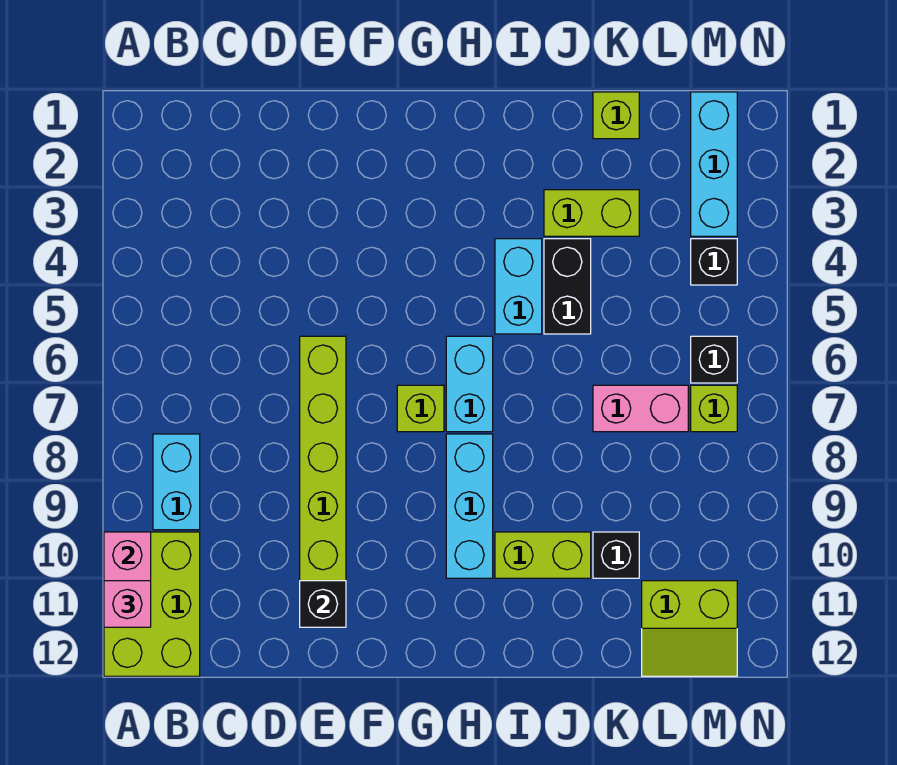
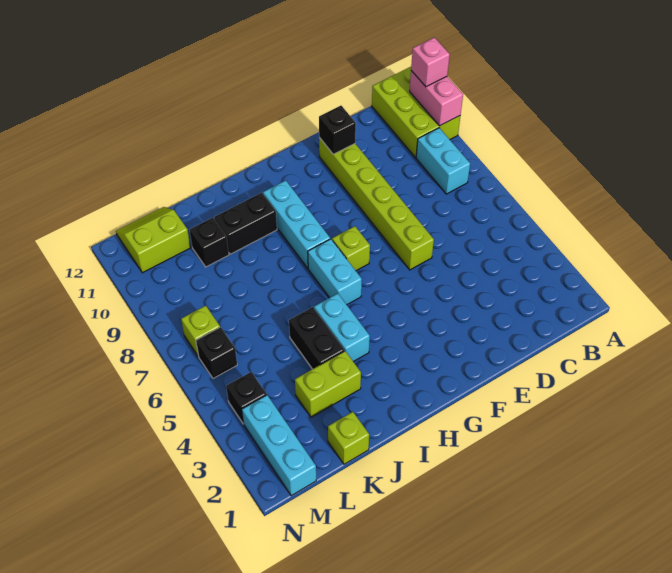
lime 1x2 brick [495,532,591,578] -> black 1x2 brick [214,193,277,254]
pink 1x2 brick [593,385,688,432] -> none

